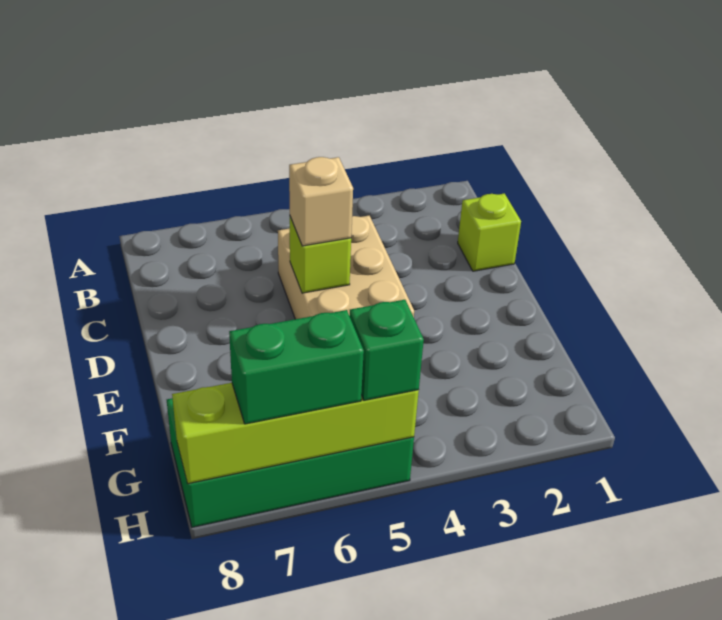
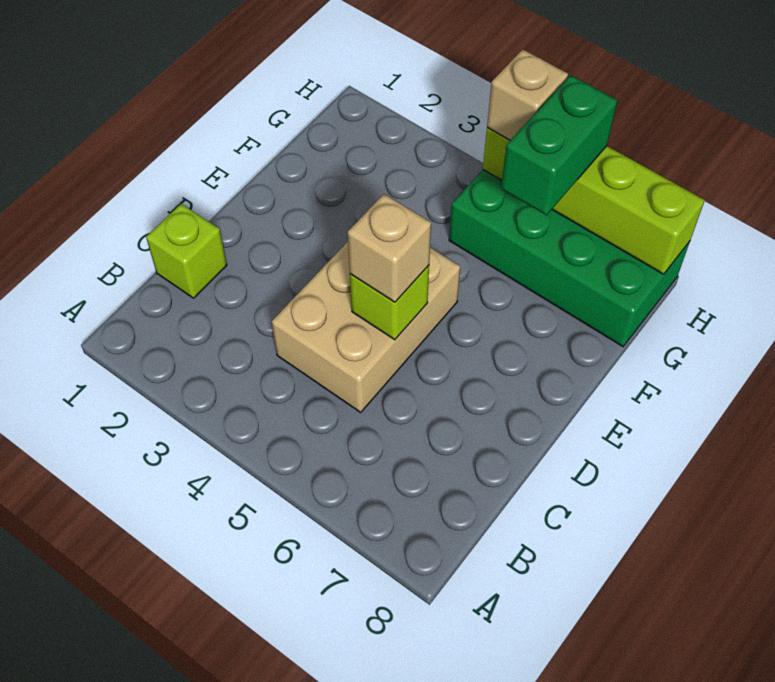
green 1x1 brick [349,300,424,400] -> tan 1x1 brick [487,49,568,140]
green 1x2 brick [229,310,364,424] -> green 1x2 brick turned to [501,75,617,215]

